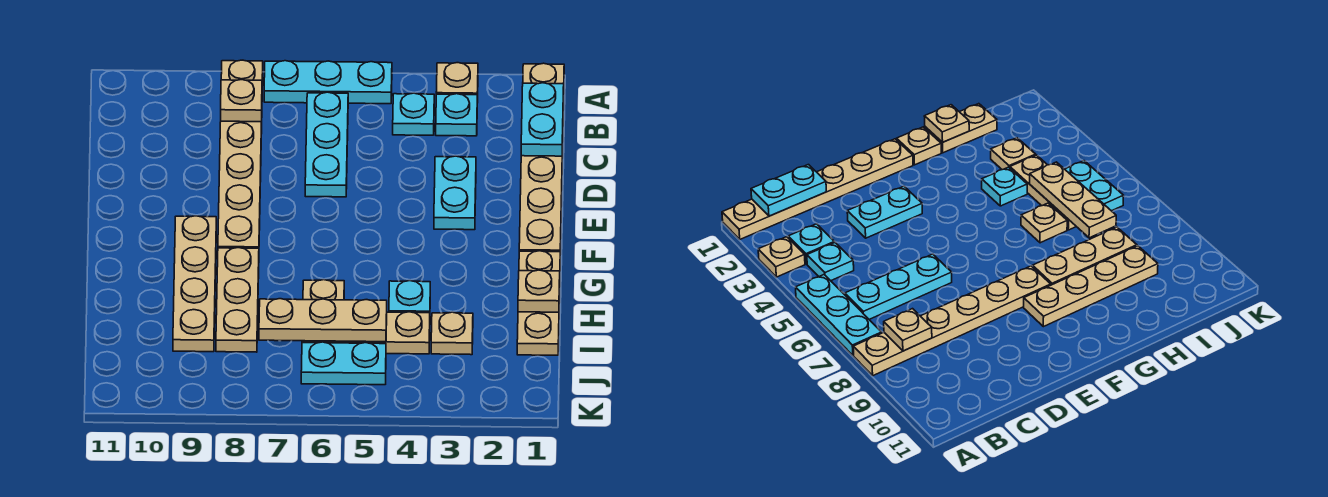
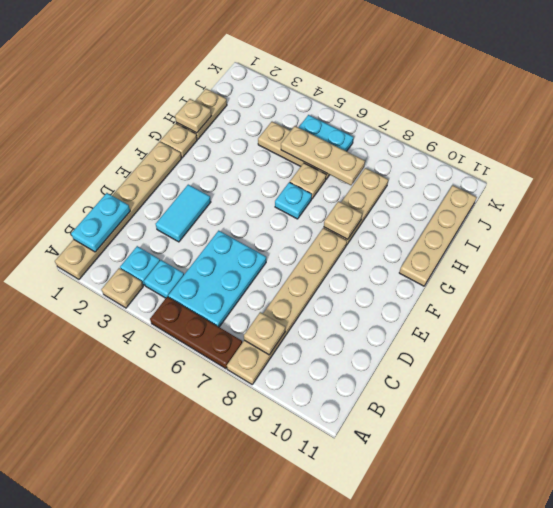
cyan 1x3 plate [264,61,392,104] -> brown 1x3 plate [150,297,242,369]
cyan 1x3 plate [305,92,348,197] -> cyan 2x3 plate [168,231,266,327]
cyan 1x2 plate [434,156,476,230] -> cyan 1x2 tile [156,185,211,242]
tan 1x4 plate [173,216,216,352] -> tan 1x4 plate moved to [399,185,477,286]
cyan 1x1 plate [389,281,430,313] -> cyan 1x1 plate moved to [275,182,312,219]
tan 1x1 plate [431,312,473,355] -> tan 1x1 plate moved to [324,201,362,239]

